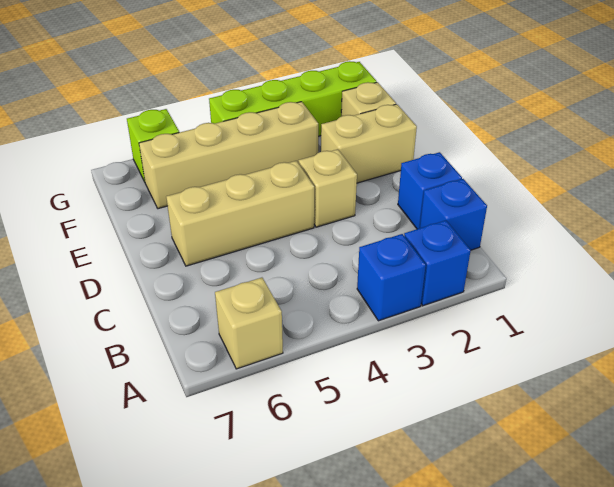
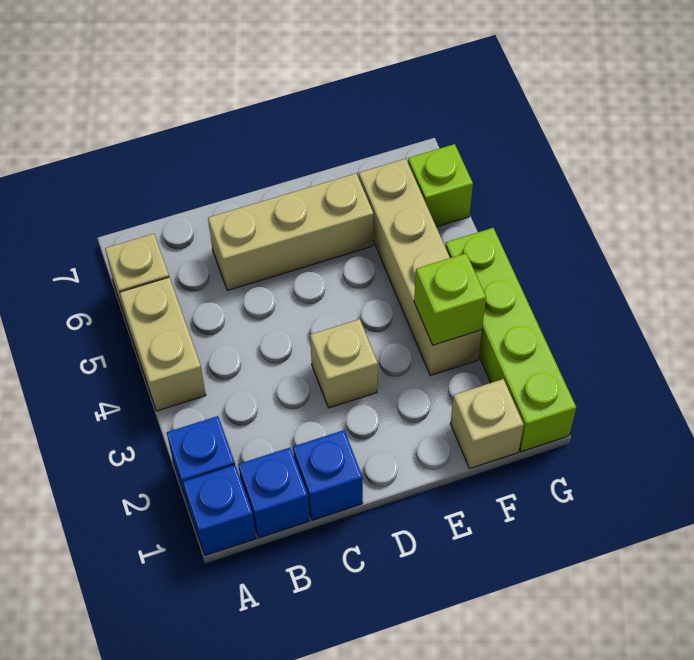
blue 1x1 brick [357,234,426,321] -> blue 1x1 brick moved to [183,465,256,555]
tan 1x3 brick [166,161,314,266] -> tan 1x3 brick turned to [208,174,373,290]
tan 1x2 brick [321,104,417,183] -> tan 1x2 brick moved to [120,277,206,411]
none -> lime 1x1 brick [414,253,486,345]

